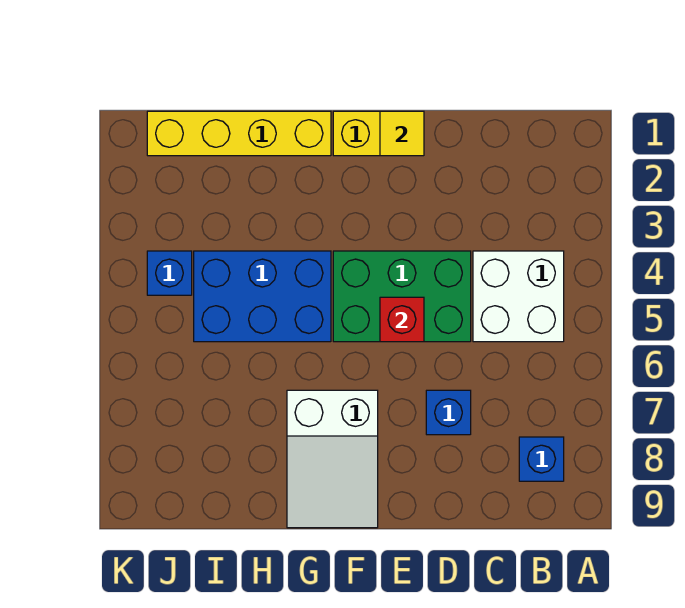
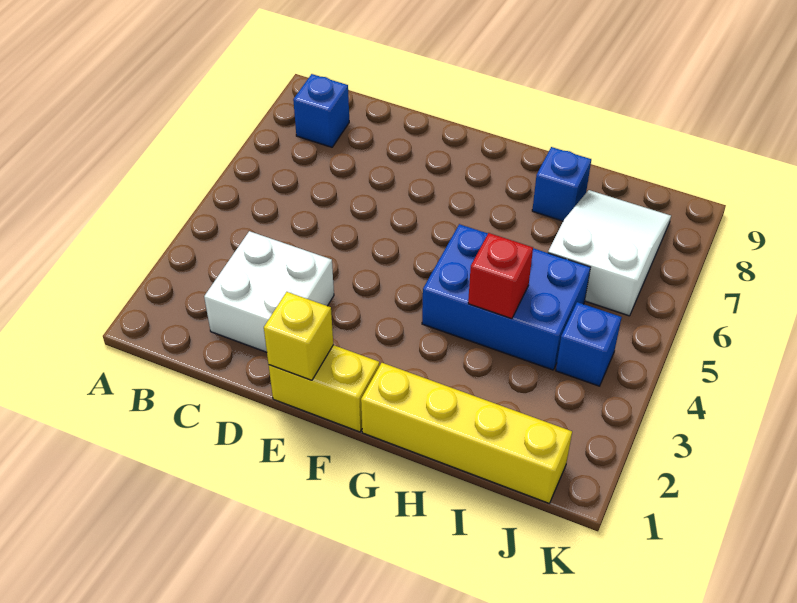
white 2x2 brick [473,251,564,342] -> white 2x2 brick moved to [204,231,334,352]
green 2x3 brick [333,251,471,342] -> none
blue 1x1 brick [426,390,471,435] -> blue 1x1 brick moved to [532,147,591,221]
yellow 1x1 tile [380,111,424,156] -> yellow 1x1 brick [264,292,333,380]
red 1x1 brick [380,297,424,342] -> red 1x1 brick moved to [468,233,533,319]
white 2x3 slope [287,390,378,528] -> white 2x3 slope moved to [548,190,671,316]

